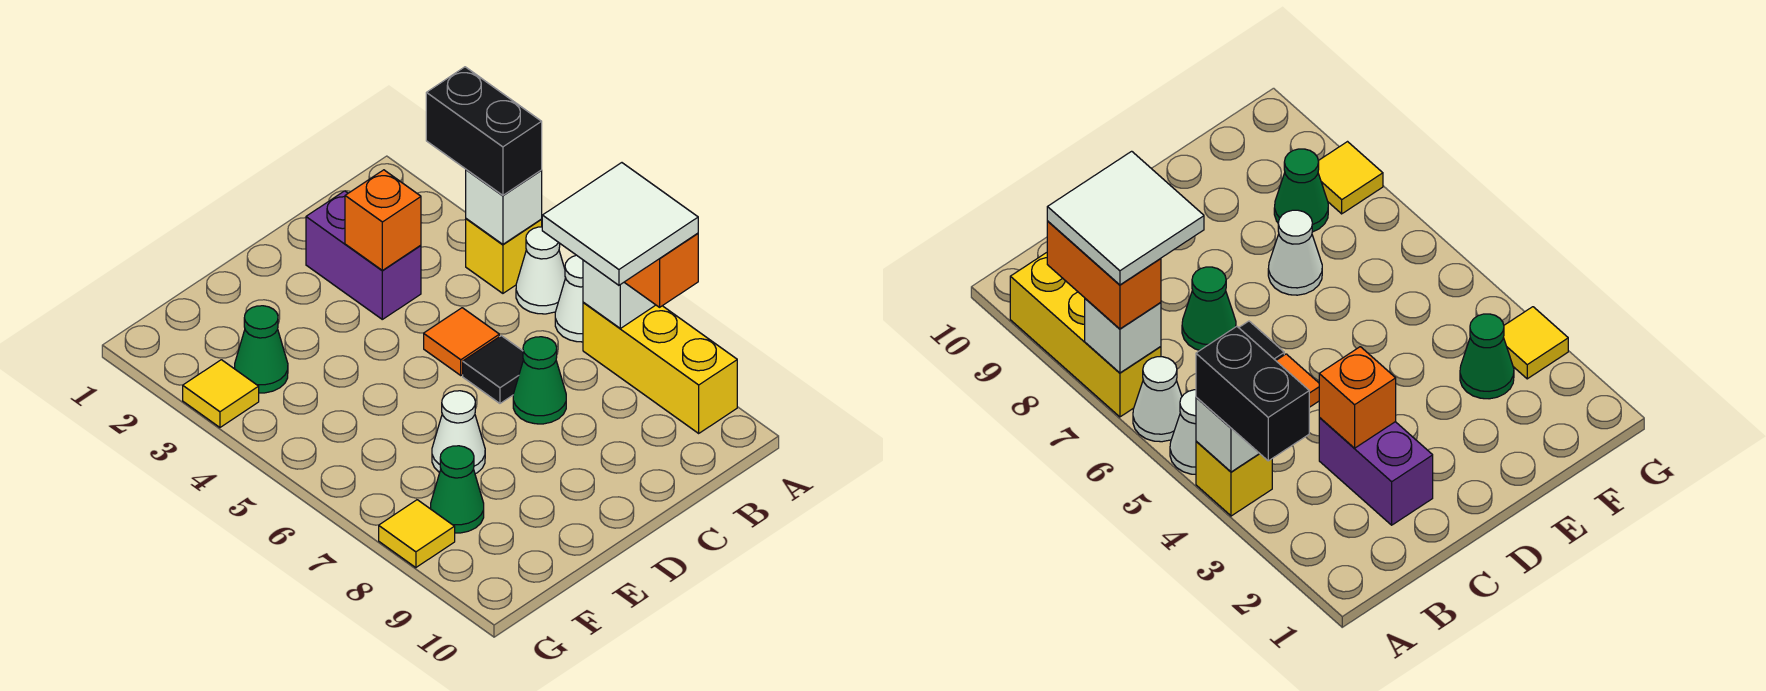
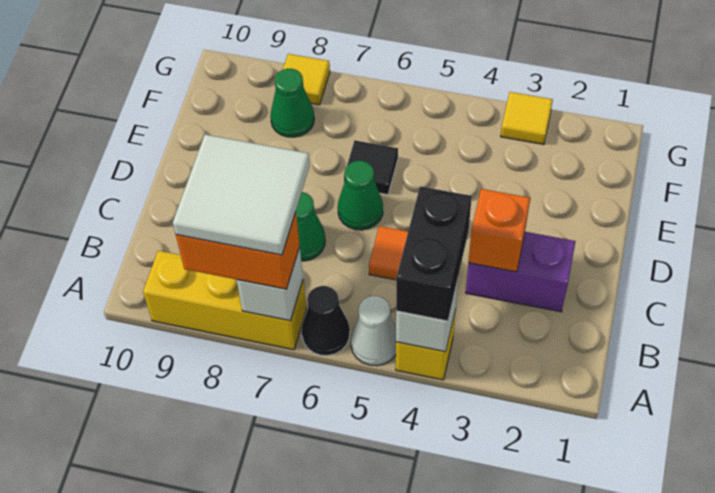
black 1x2 brick [426,67,542,195] -> black 1x2 brick turned to [396,186,472,321]
white 1x1 cone [555,255,583,342] -> black 1x1 cone [302,286,350,355]
black 1x1 tile [463,336,523,403] -> black 1x1 tile moved to [344,141,398,195]
white 1x1 cone [432,391,485,474] -> none
green 1x1 cone [235,306,288,393] -> green 1x1 cone moved to [338,161,383,230]

